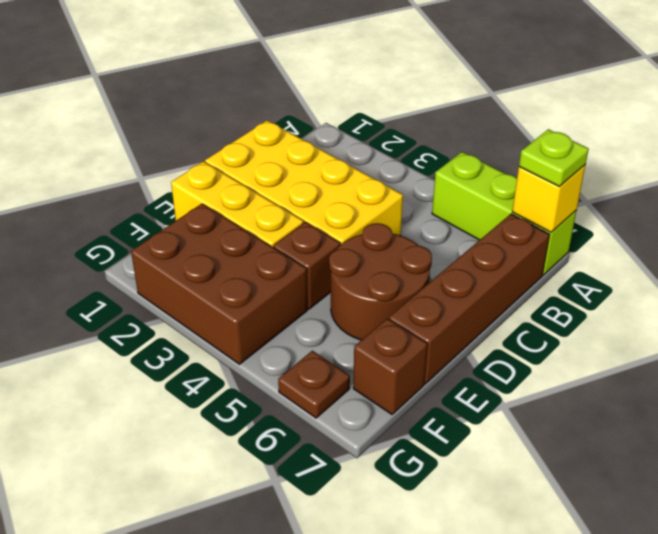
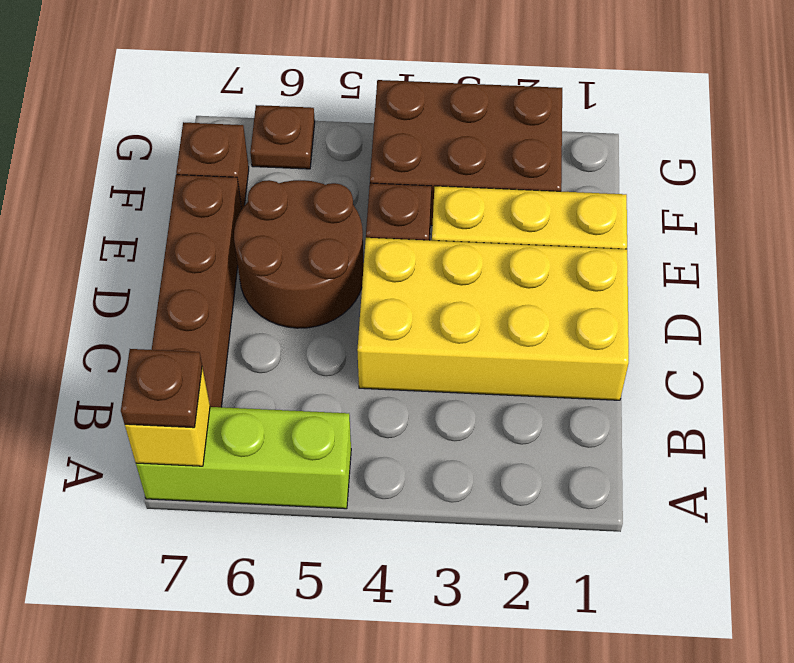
lime 1x1 plate [519,129,589,187] -> brown 1x1 plate [121,349,202,428]

